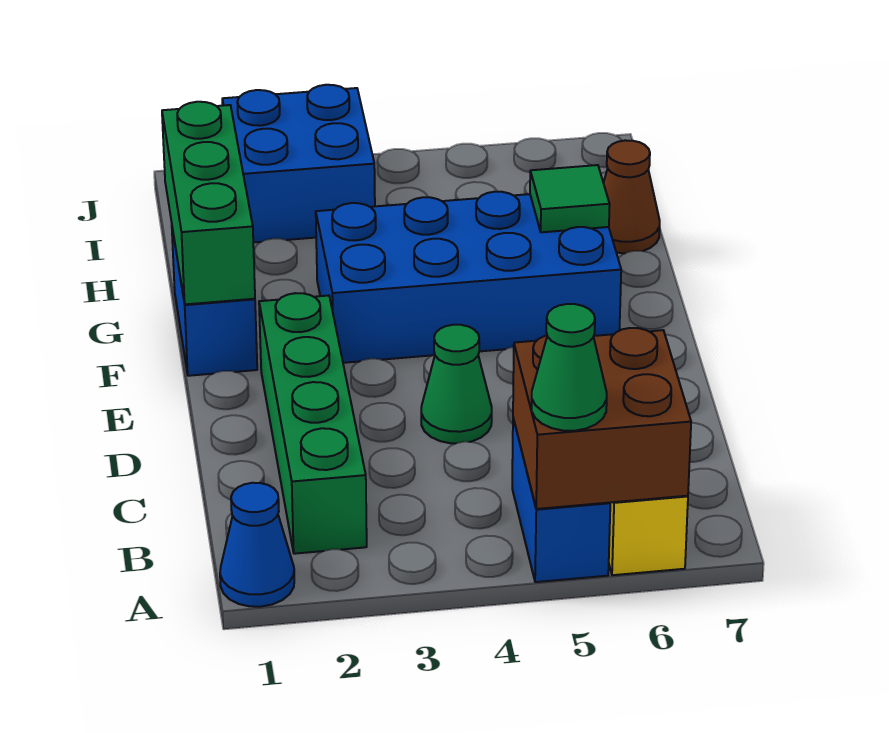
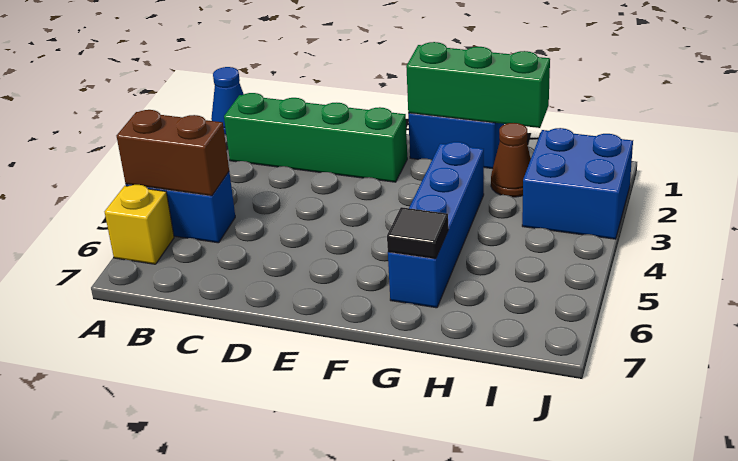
brown 2x2 brick [513,328,691,509] -> brown 1x2 brick [117,110,229,196]
green 1x1 cone [532,304,607,431] -> none
green 1x1 cone [421,325,492,443] -> none
blue 2x4 brick [316,192,621,363] -> blue 1x4 brick [388,142,484,308]
green 1x1 tile [530,165,610,232] -> black 1x1 tile [387,207,448,259]
brown 1x1 cone [603,140,660,253] -> brown 1x1 cone moved to [491,123,531,197]

